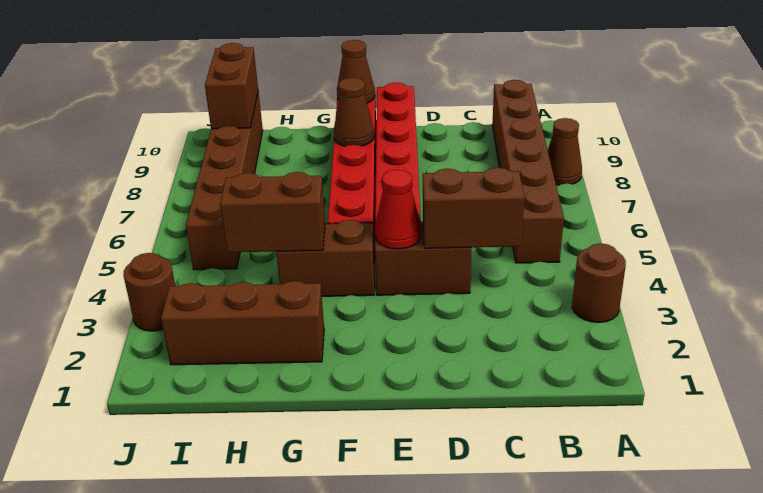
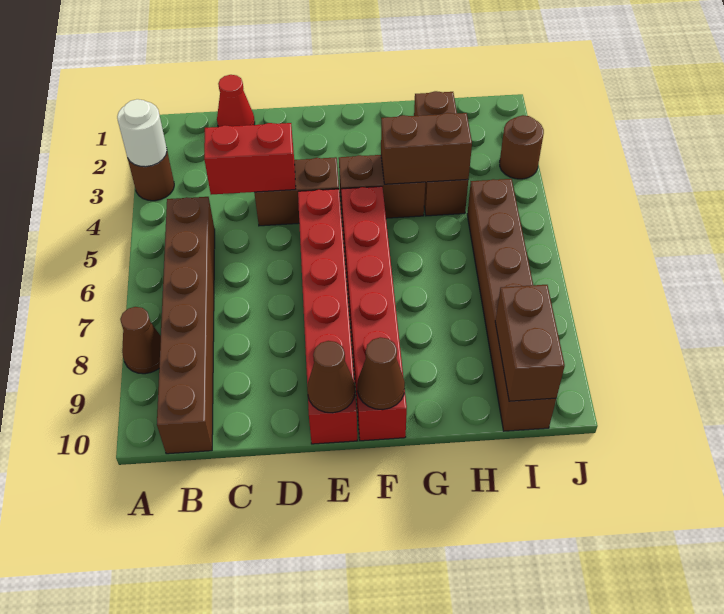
none -> white 1x1 round brick [117,99,167,167]
brown 1x2 brick [423,168,524,248] -> red 1x2 brick [204,123,296,195]
red 1x1 cone [375,170,421,249] -> red 1x1 cone moved to [217,75,255,127]
brown 1x1 cone [334,78,374,146] -> brown 1x1 cone moved to [307,341,355,413]
brown 1x3 brick [161,281,324,365] -> brown 1x3 brick turned to [414,91,468,216]

